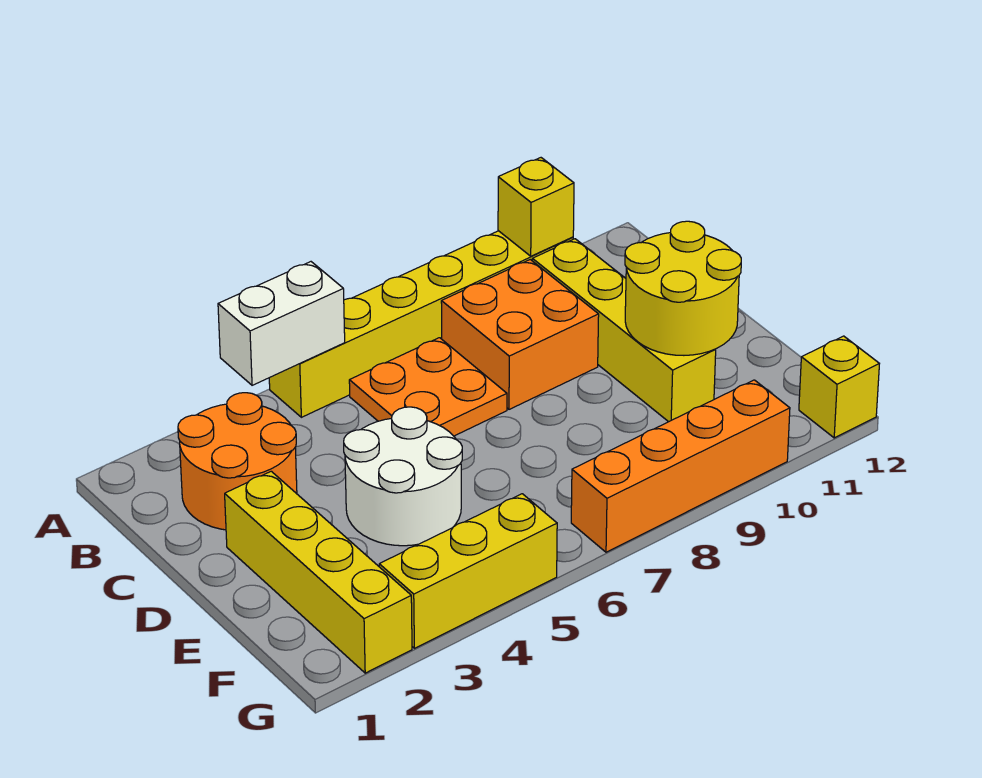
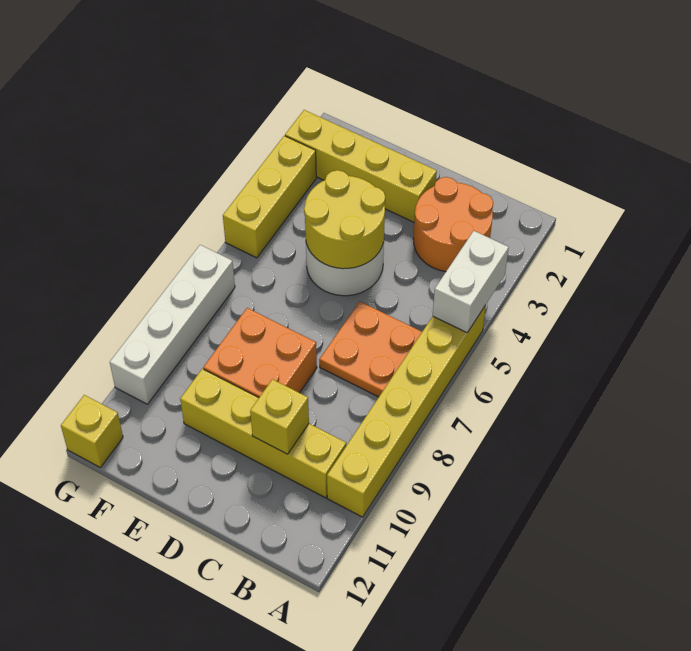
yellow 1x1 brick [498,158,574,256] -> yellow 1x1 brick moved to [250,379,309,454]
orange 2x2 brick [441,260,599,409] -> orange 2x2 brick moved to [203,308,317,398]
yellow 2x2 round brick [625,221,741,355] -> yellow 2x2 round brick moved to [304,170,385,269]
orange 1x4 brick [571,380,790,552] -> white 1x4 brick [110,245,235,404]

